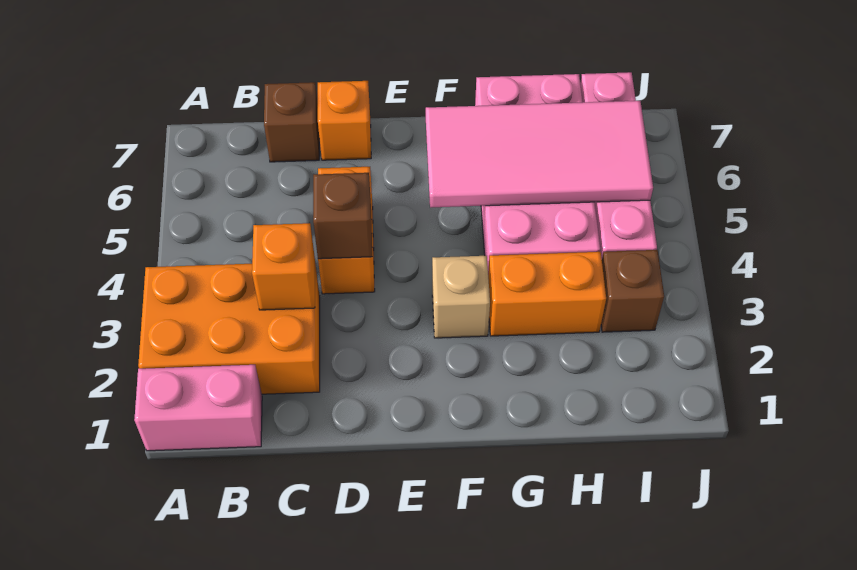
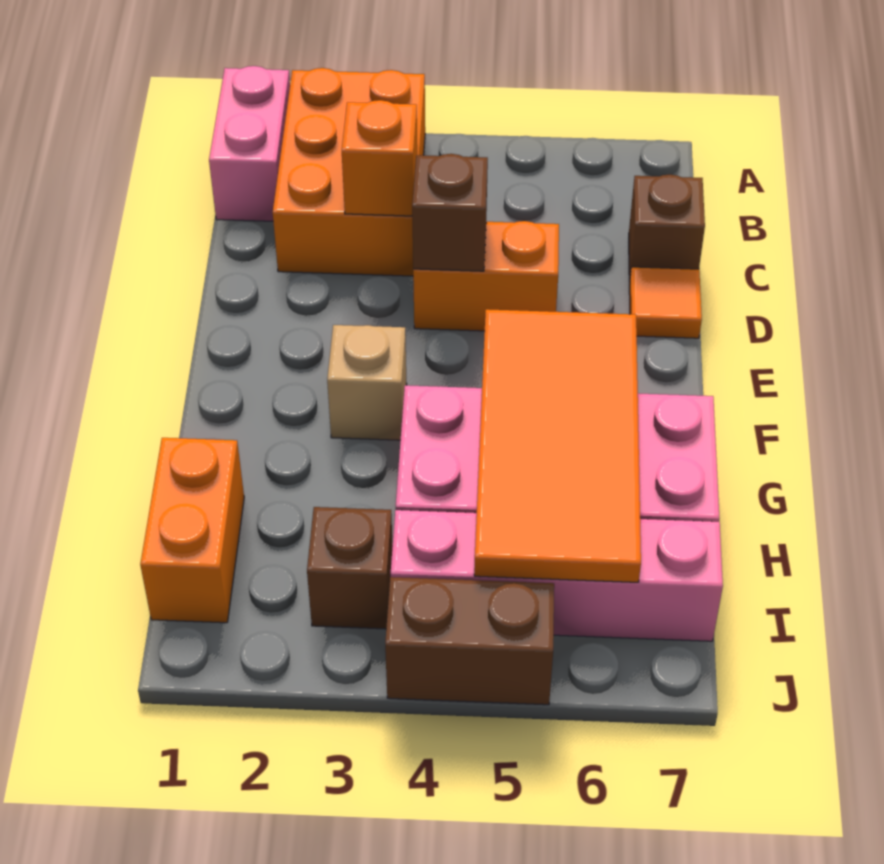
orange 1x1 brick [318,81,371,160] -> orange 1x1 tile [629,267,702,338]
pink 2x4 tile [426,101,653,207] -> orange 2x4 tile [474,309,641,582]
orange 1x2 brick [488,252,606,336] -> orange 1x2 brick moved to [140,438,244,623]
none -> brown 1x2 brick [385,577,554,705]

